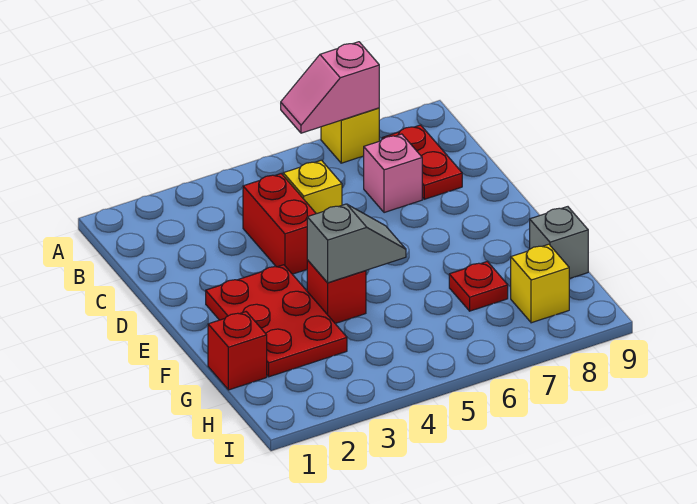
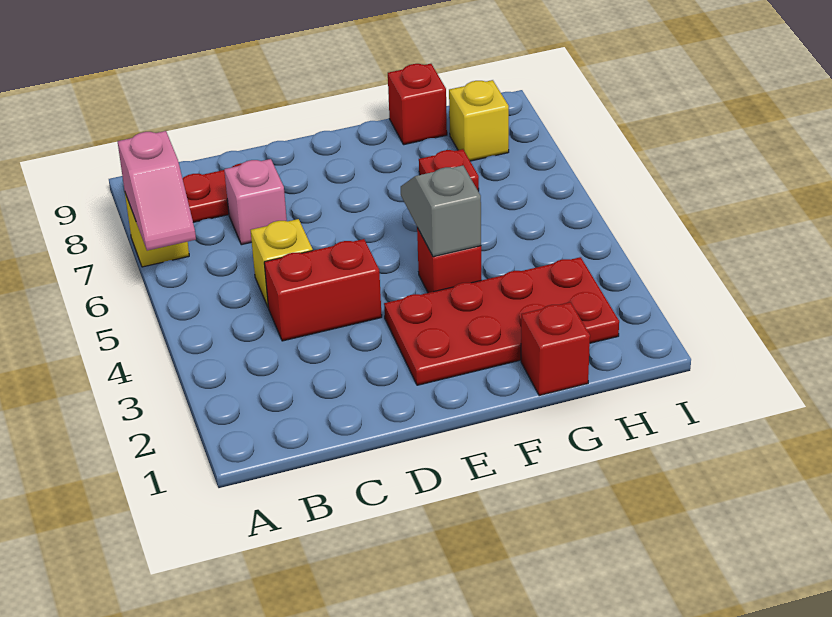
red 2x3 plate [206,265,347,377] -> red 2x4 plate [384,257,619,385]
grey 1x1 brick [530,207,588,279] -> red 1x1 brick [388,64,447,145]

